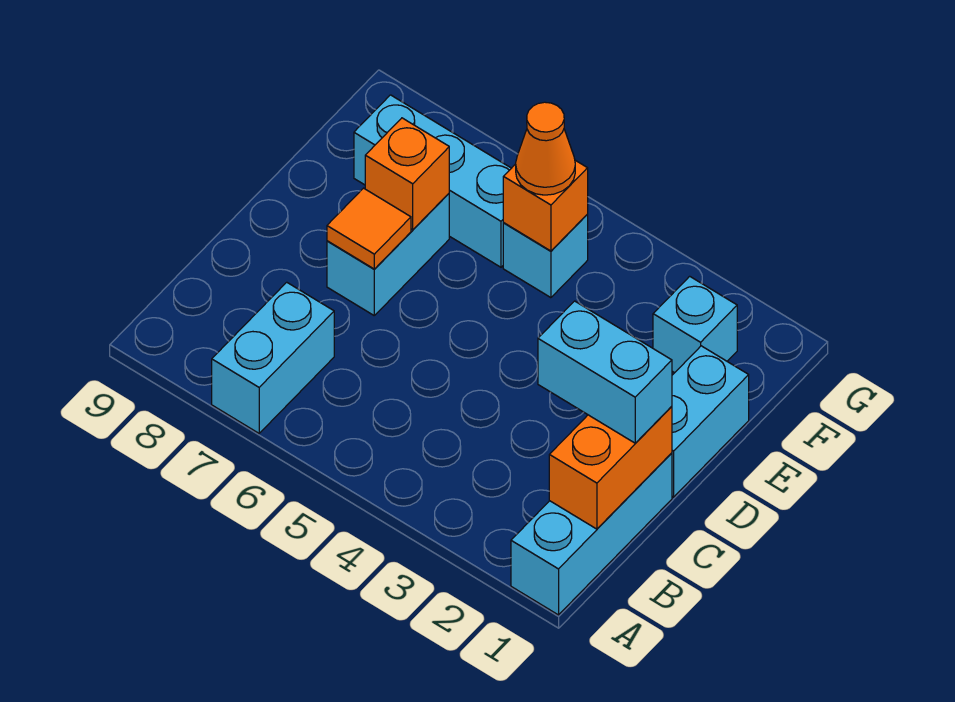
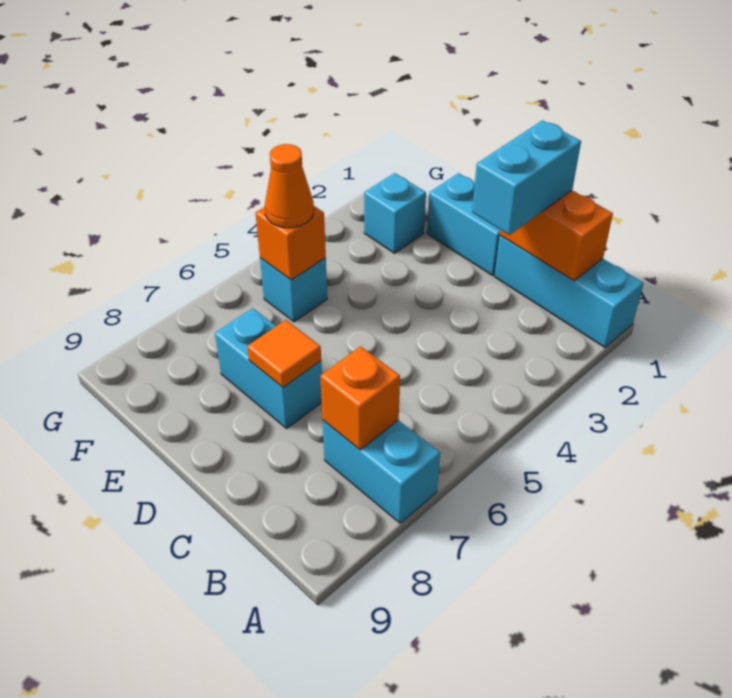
orange 1x1 brick [365,118,449,230] -> orange 1x1 brick moved to [320,346,400,450]
cyan 1x3 brick [354,95,511,267] -> none

